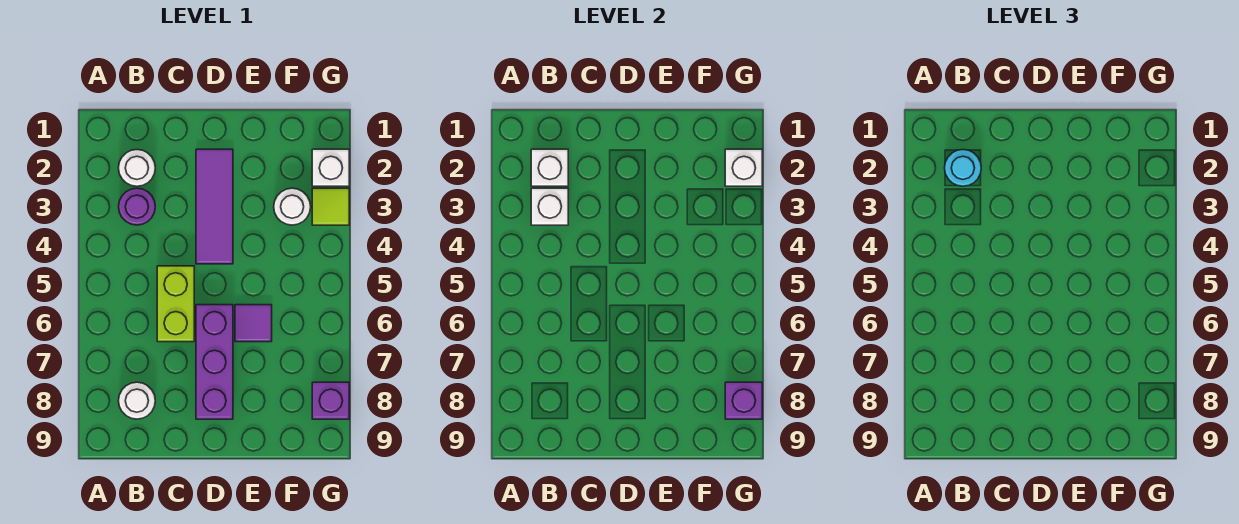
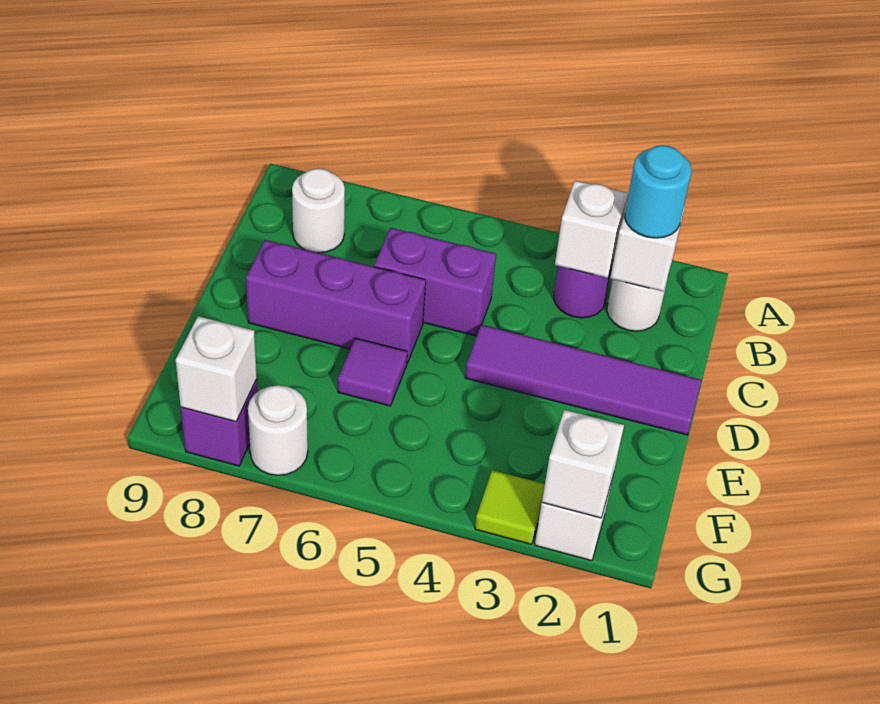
lime 1x2 brick [157,266,194,342] -> purple 1x2 brick [374,228,496,336]
purple 1x3 tile [196,149,233,264] -> purple 1x4 tile [465,325,701,435]
white 1x1 round brick [274,188,311,225] -> white 1x1 round brick moved to [248,385,308,475]
purple 1x1 brick [725,382,762,419] -> white 1x1 brick [176,316,257,422]

